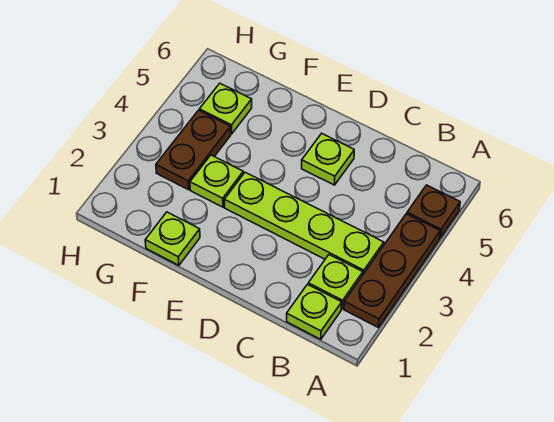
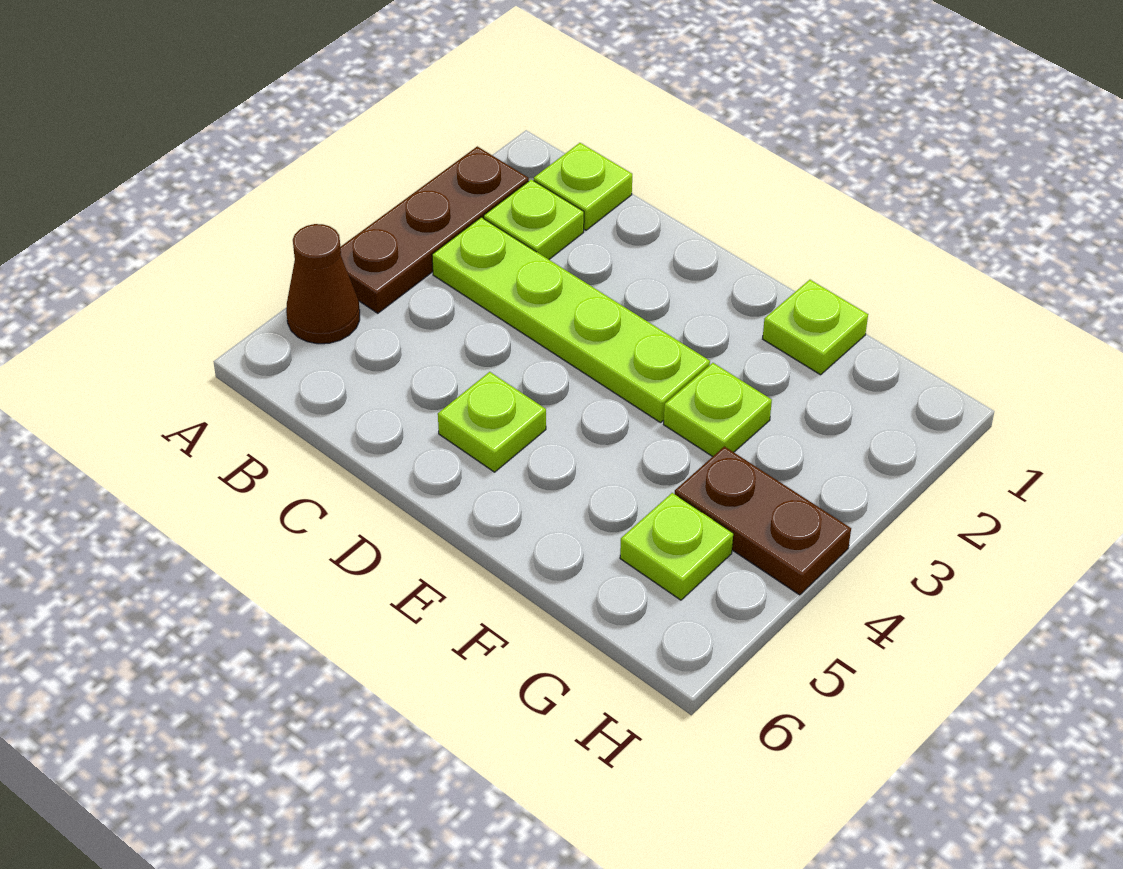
brown 1x1 plate [407,185,460,238] -> brown 1x1 cone [286,224,360,344]
brown 1x2 plate [156,110,231,190] -> brown 1x2 plate turned to [675,447,851,595]

